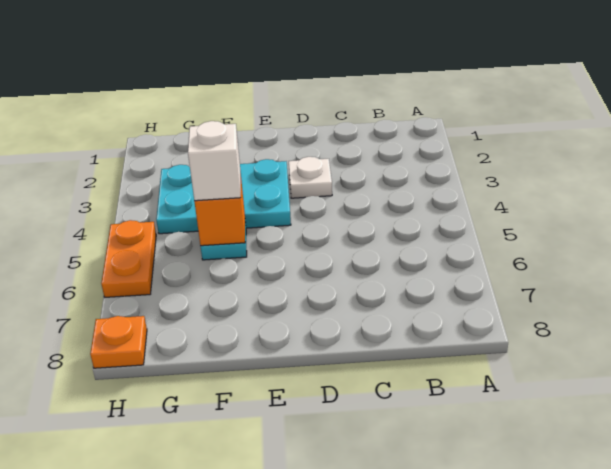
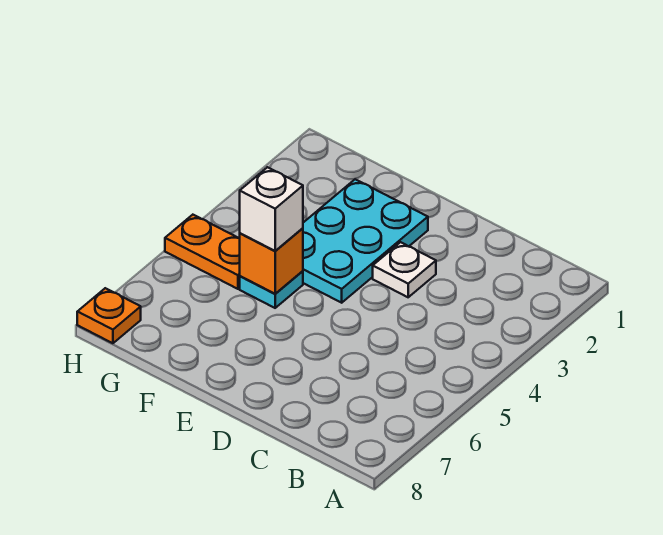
cyan 2x3 plate [156,159,291,234] -> cyan 2x3 plate turned to [303,179,428,303]
orange 1x2 plate [101,220,156,297] -> orange 1x2 plate turned to [165,215,240,289]

